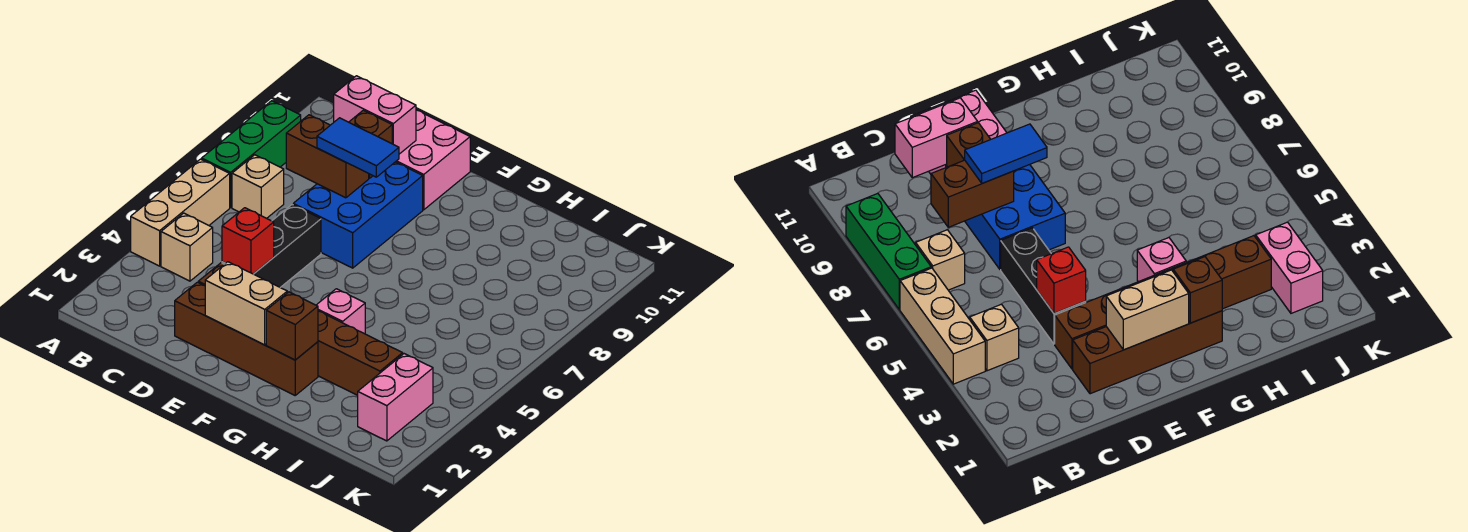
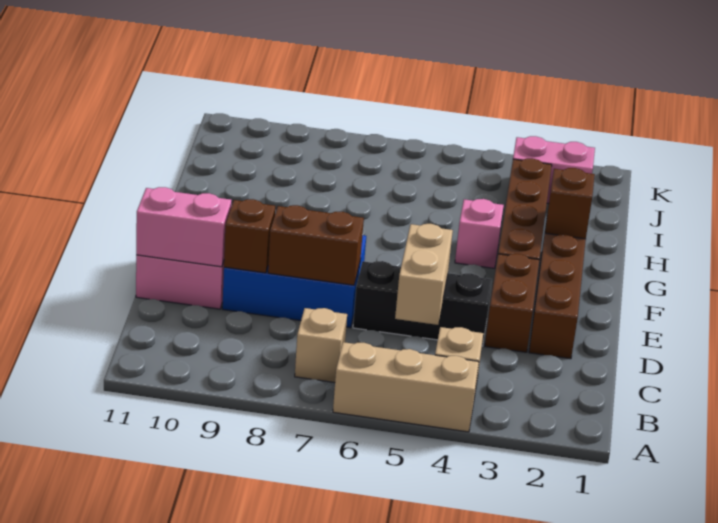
green 1x3 brick [202,101,301,208] -> none
brown 1x2 brick [286,115,369,198] -> brown 1x2 brick turned to [268,205,364,285]
pink 1x2 brick [334,76,416,154] -> pink 1x2 brick turned to [136,187,231,267]
red 1x1 brick [222,208,274,274] -> none
blue 1x2 tile [317,118,399,177] -> none
tan 1x2 brick [205,262,287,345] -> tan 1x2 brick moved to [395,224,453,325]

